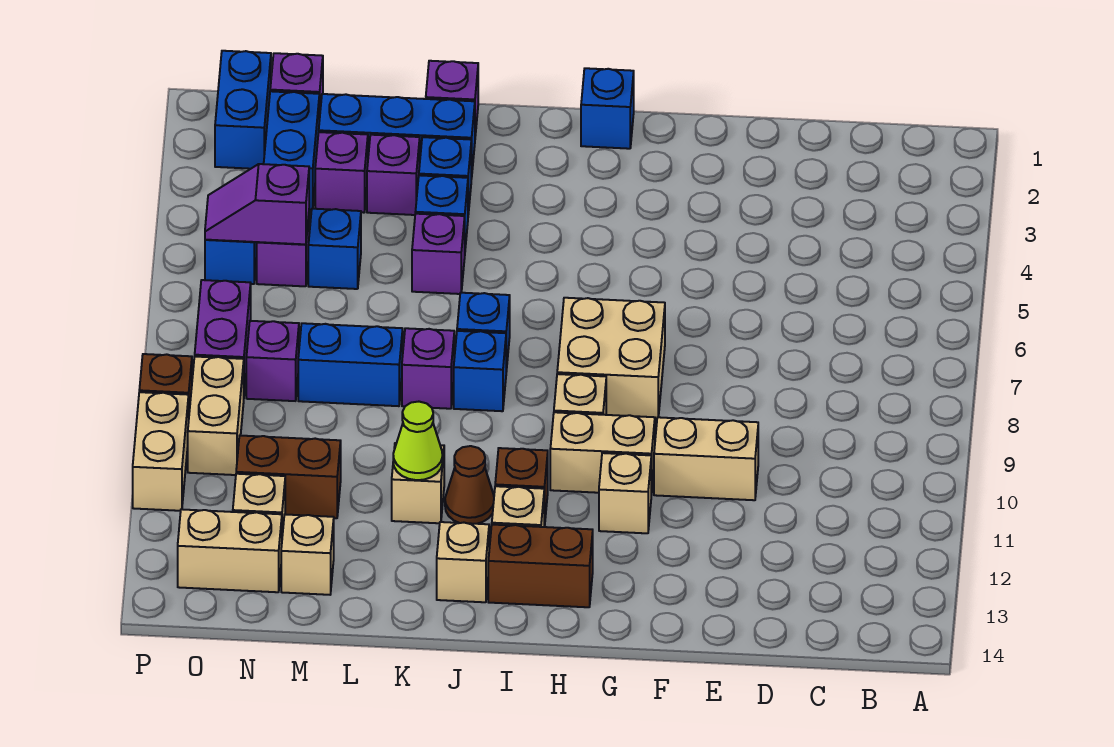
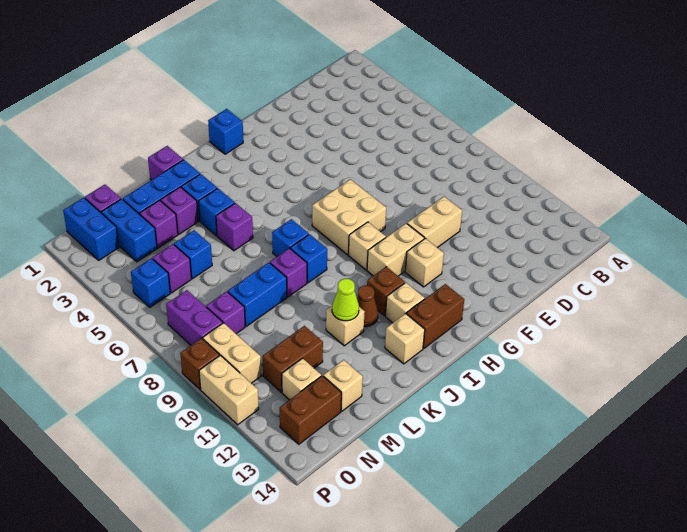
purple 1x2 slope [205,164,309,244] -> none
tan 1x2 brick [178,509,282,592] -> brown 1x2 brick [280,376,341,444]

